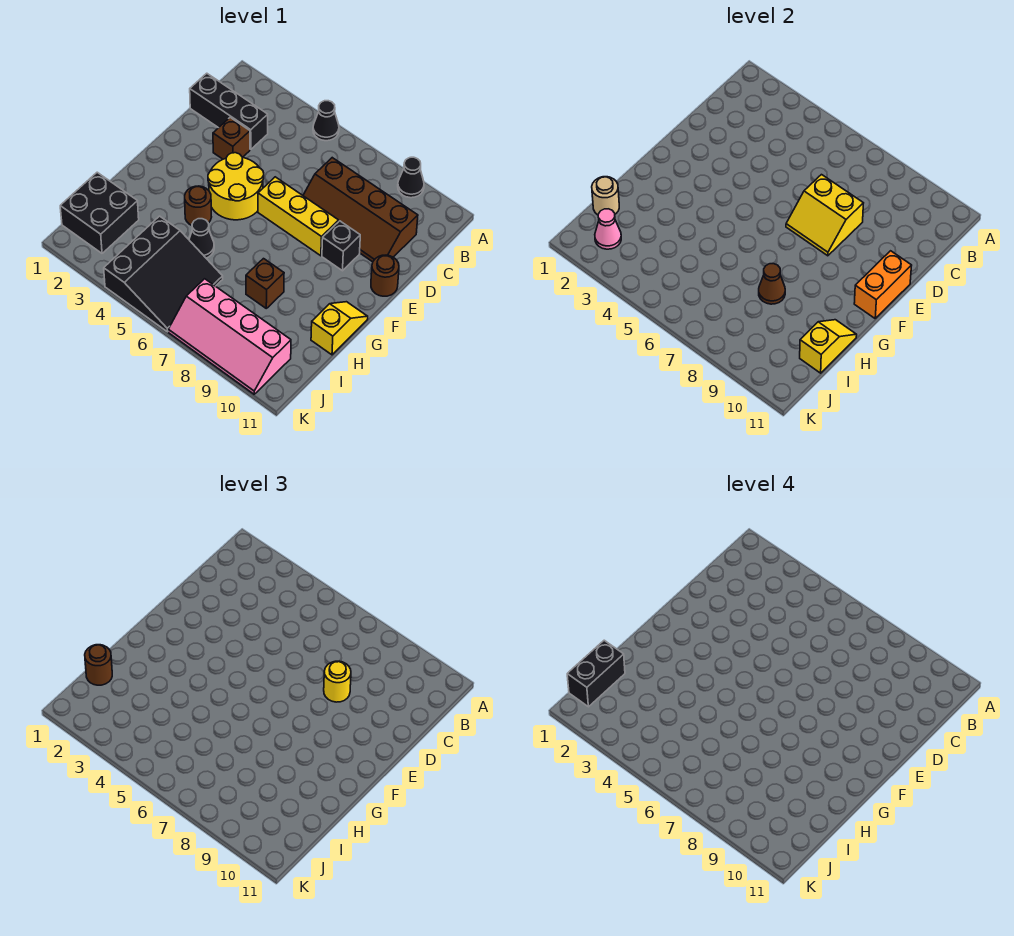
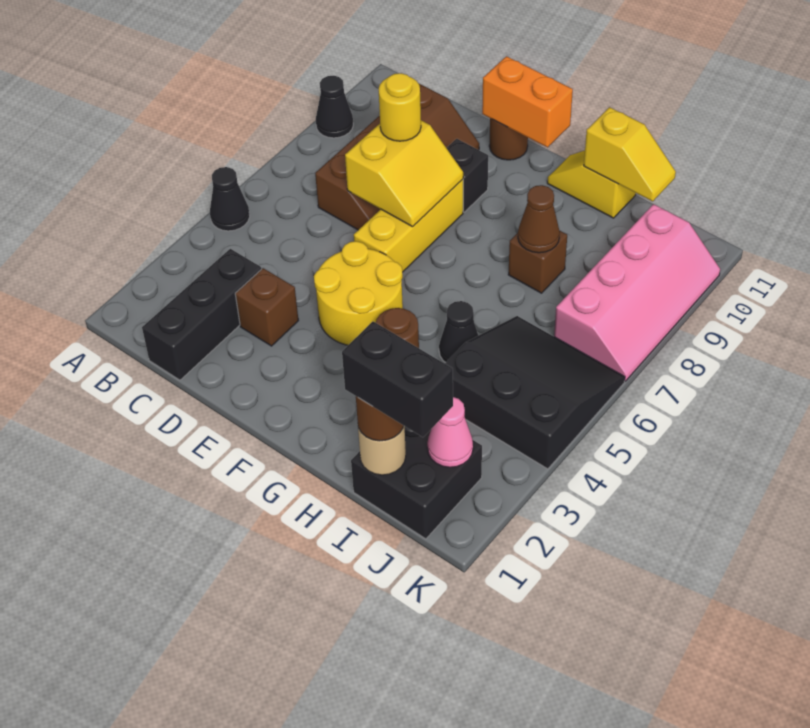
yellow 1x2 slope [800,320,857,373] -> yellow 1x2 slope turned to [584,107,676,201]

